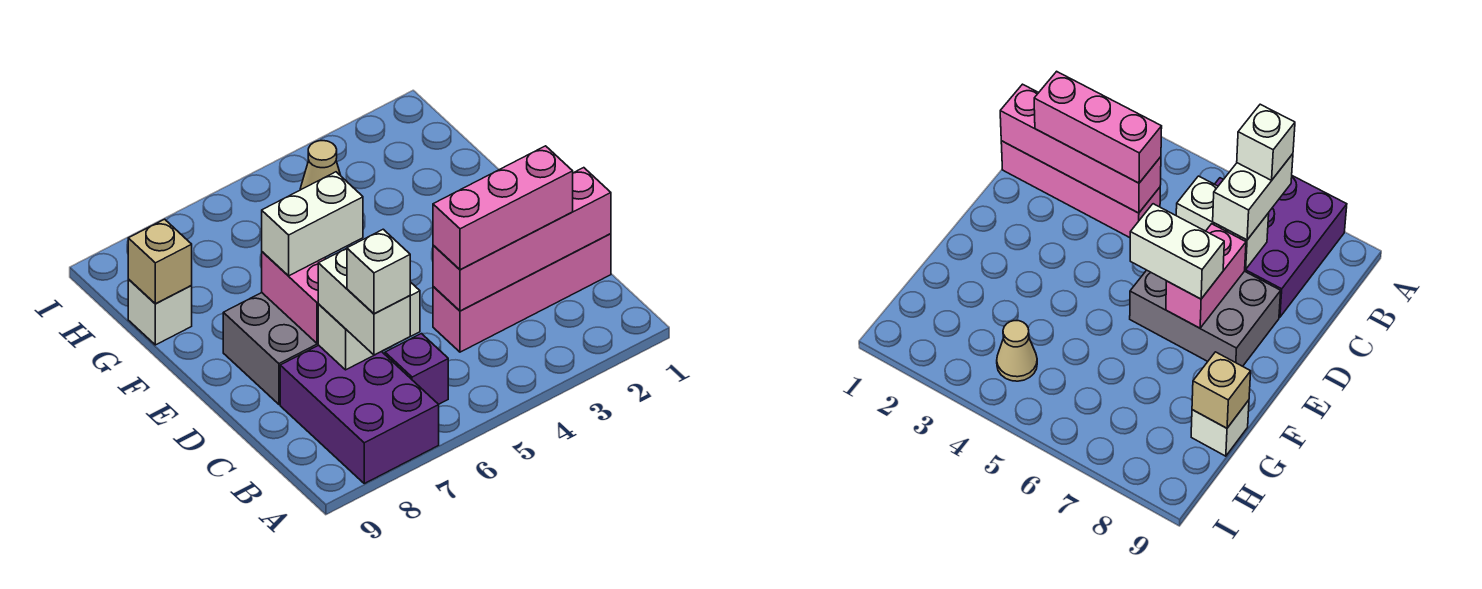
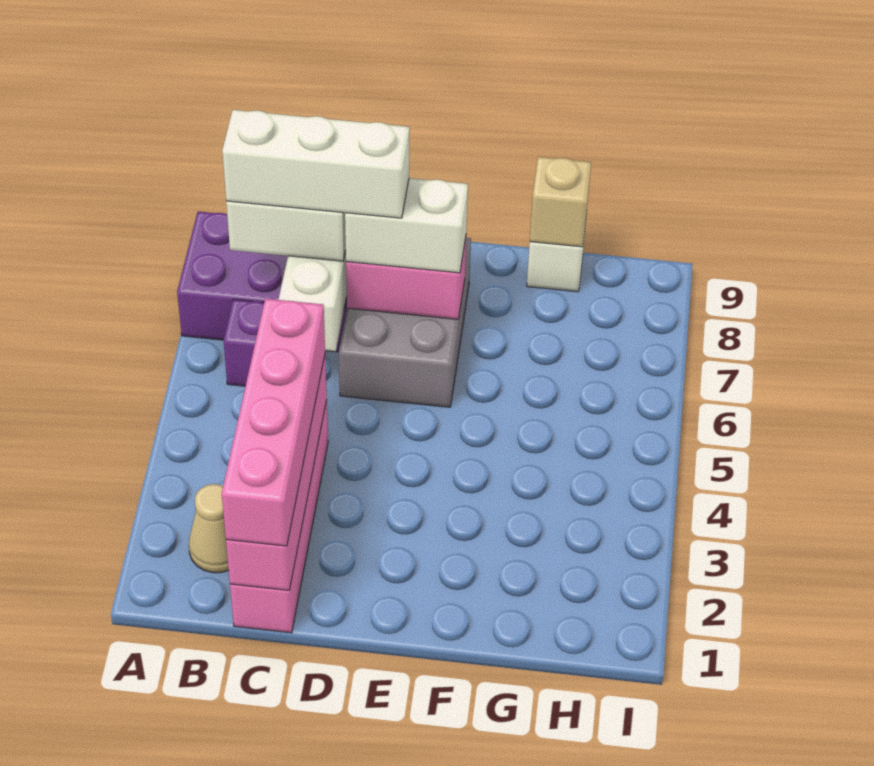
white 1x1 brick [347,229,410,314] -> white 1x3 brick [222,110,410,218]
pink 1x3 brick [433,146,573,270] -> pink 1x4 brick [222,299,325,546]
white 1x2 brick [262,172,363,276] -> white 1x2 brick turned to [345,178,468,273]
tan 1x1 cone [300,141,341,190] -> tan 1x1 cone moved to [189,484,229,573]

